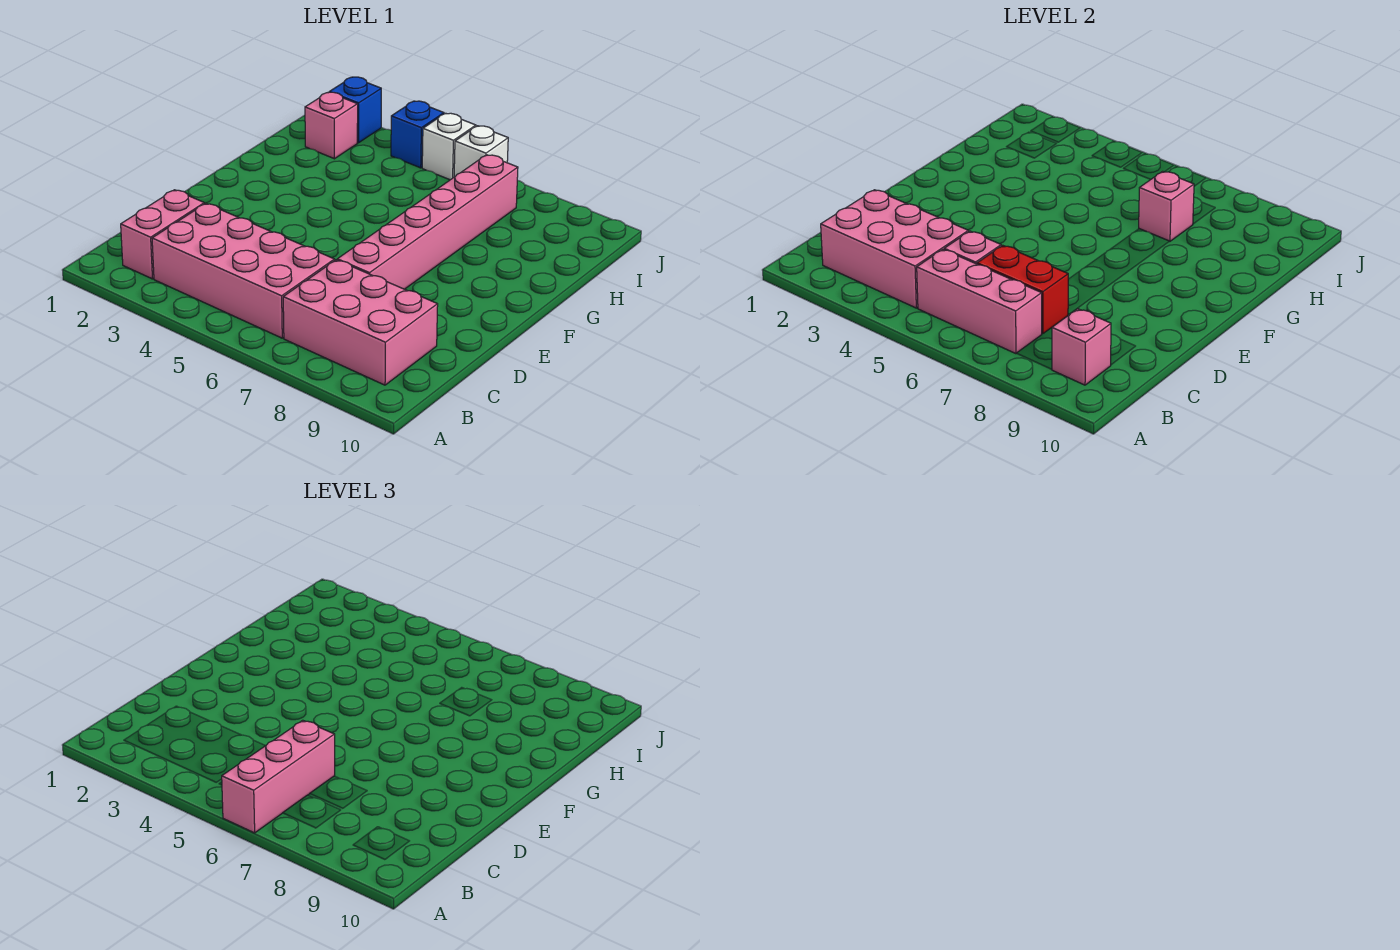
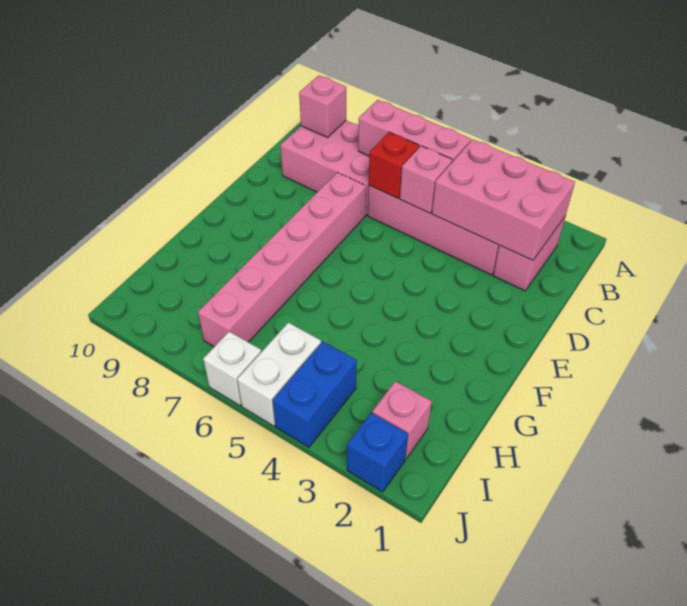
pink 1x3 brick [222,720,335,833] -> none
red 1x2 brick [977,245,1068,334] -> red 1x1 brick [369,132,419,198]
pink 1x1 brick [1139,171,1194,241] -> none
blue 1x1 brick [391,101,444,168] -> blue 1x2 brick [273,342,357,447]
white 1x1 brick [422,113,476,180] -> white 1x2 brick [237,323,321,426]

